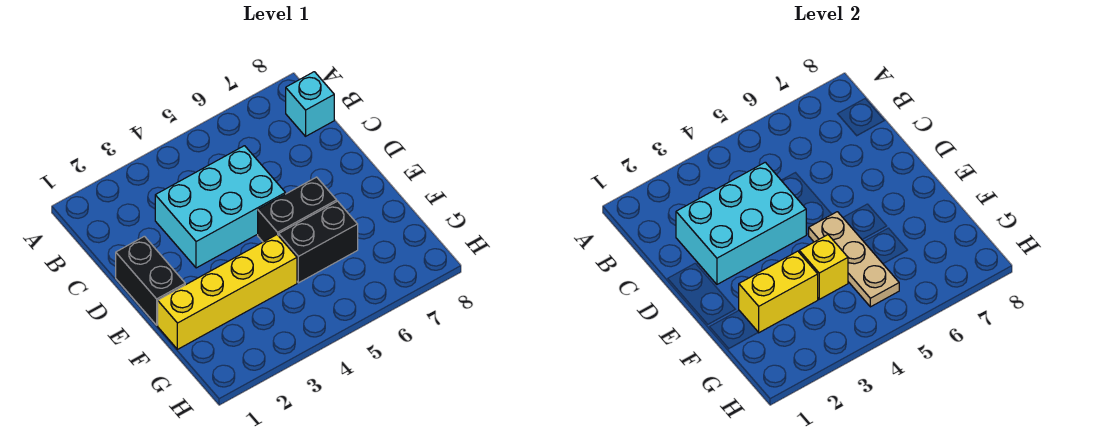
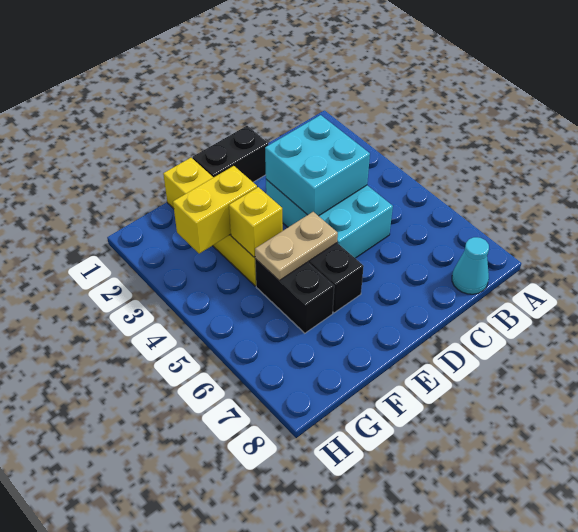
cyan 1x1 brick [286,72,334,136] -> cyan 1x1 cone [452,237,489,294]
cyan 2x3 brick [676,162,806,284] -> cyan 2x2 brick [265,115,370,216]
tan 1x3 plate [809,212,899,307] -> tan 1x2 plate [255,212,338,280]
yellow 1x2 brick [739,251,818,333] -> yellow 1x2 brick turned to [173,166,257,254]

